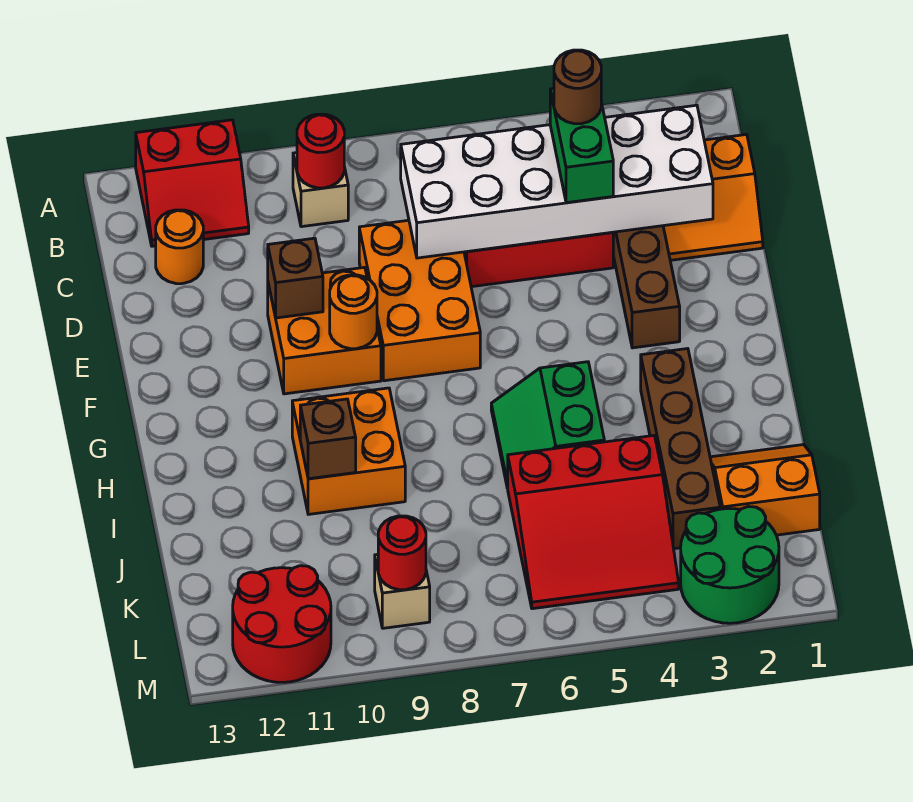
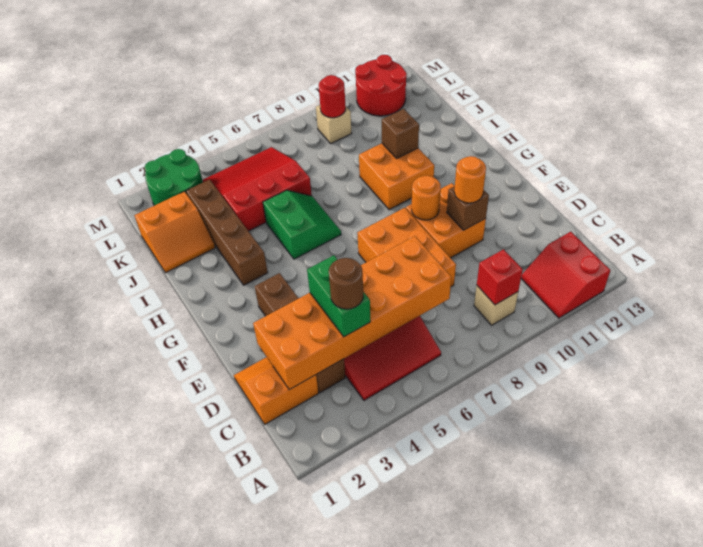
red 2x2 slope [136,120,249,246] -> red 2x2 slope turned to [521,232,610,318]
red 1x1 round brick [297,114,344,188] -> red 1x1 brick [477,249,523,305]
white 2x6 brick [401,105,713,258] -> orange 2x6 brick [253,236,451,390]
orange 1x1 round brick [156,210,203,284] -> orange 1x1 round brick moved to [454,156,486,203]

